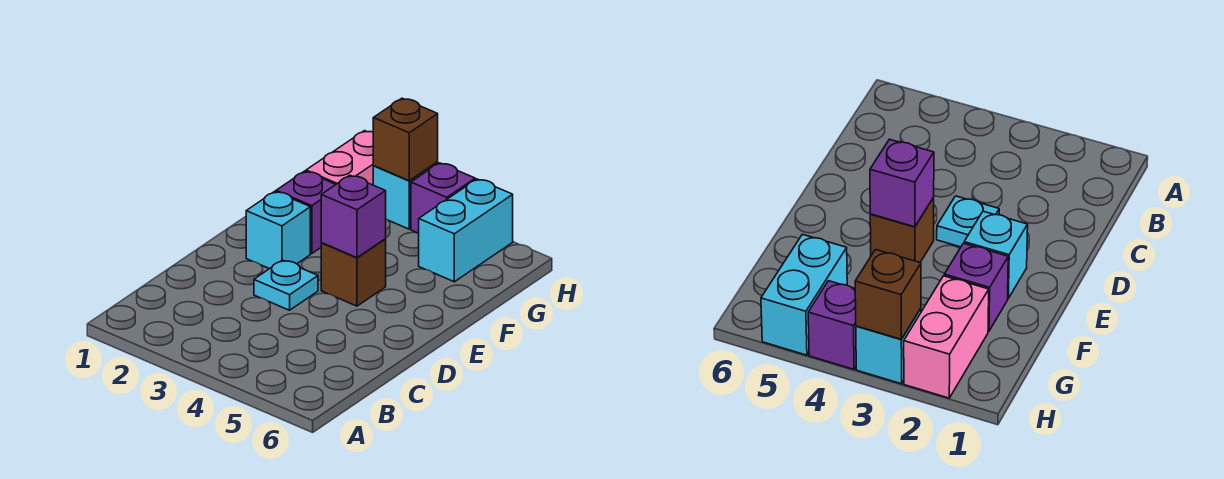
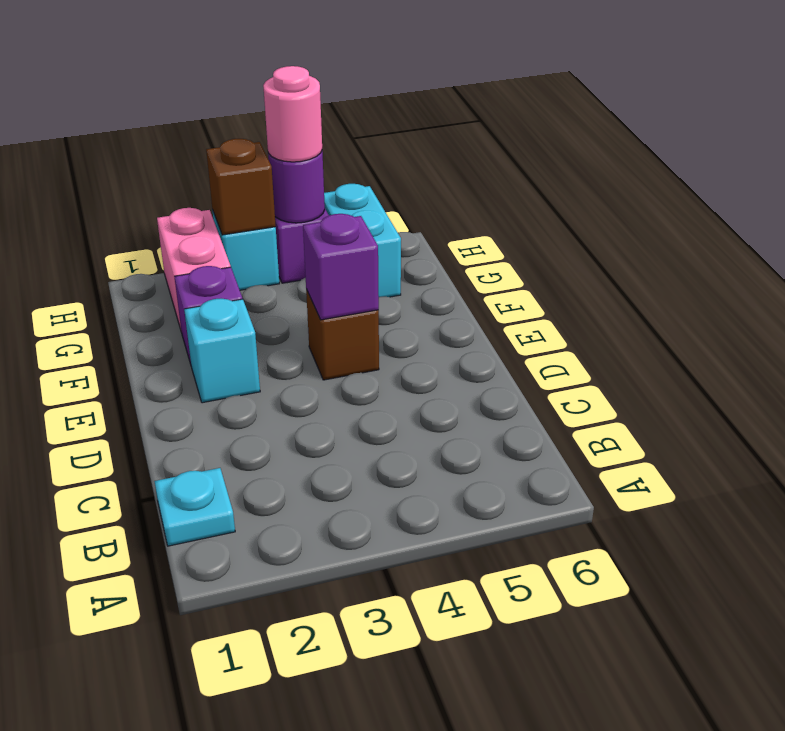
cyan 1x1 plate [254,260,318,310] -> cyan 1x1 plate moved to [154,468,235,546]
none -> purple 1x1 round brick [268,152,325,223]
none -> pink 1x1 round brick [263,66,322,162]

